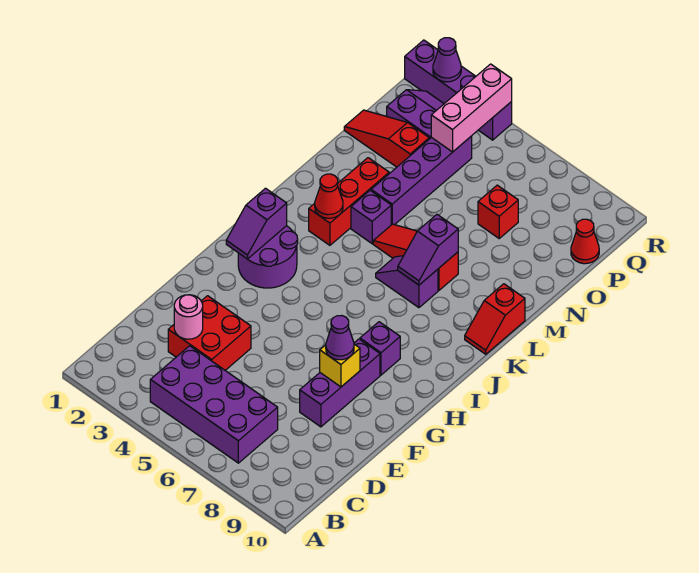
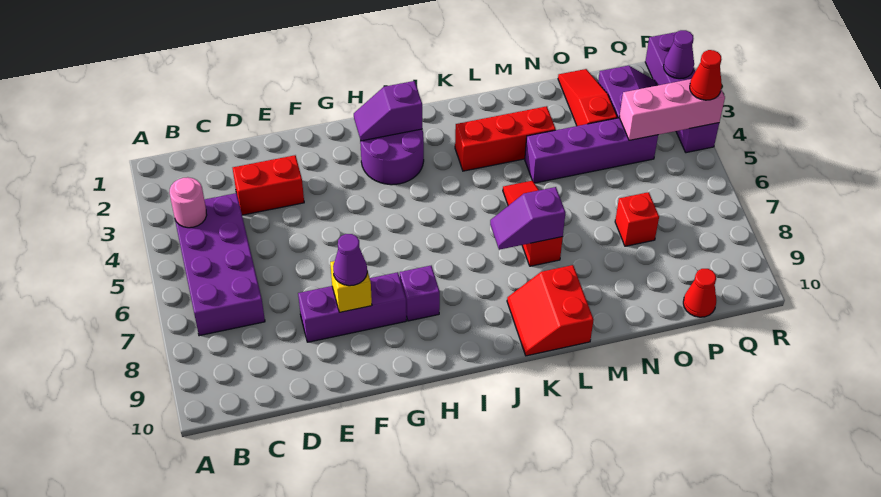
red 2x2 brick [168,296,251,370] -> red 1x2 brick [233,155,304,215]
pink 1x1 round brick [174,295,203,339] -> pink 1x1 round brick moved to [170,177,207,228]
red 1x1 cone [315,174,343,218] -> red 1x1 cone moved to [690,50,722,100]
purple 1x2 slope [376,256,438,308] -> none
red 1x2 slope [465,284,525,354] -> red 2x2 slope [507,265,594,356]
purple 1x1 brick [351,190,391,244] -> none

